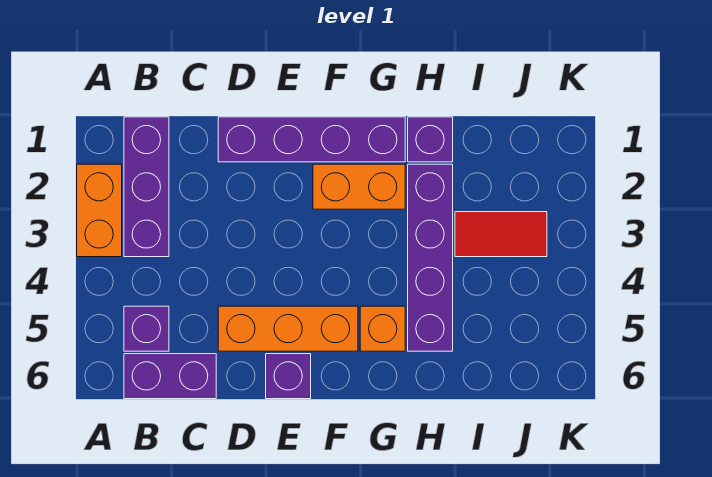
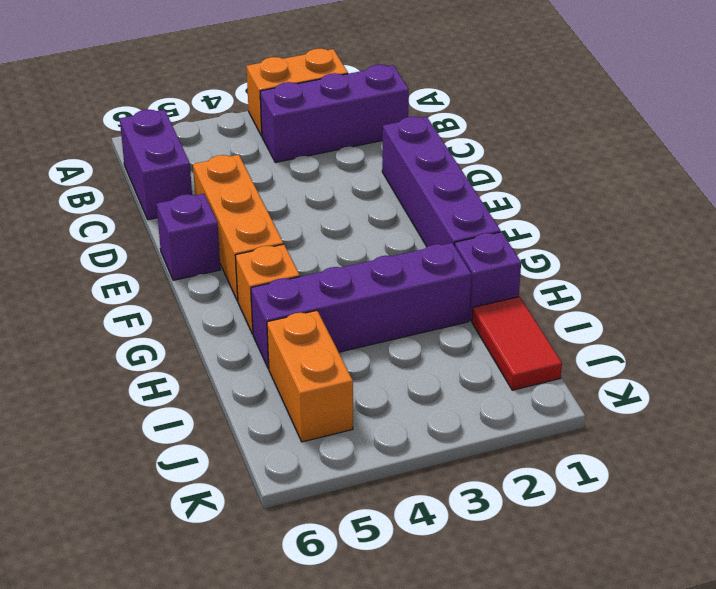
purple 1x1 brick [124,306,169,351] -> none
orange 1x2 brick [313,164,405,209] -> orange 1x2 brick moved to [267,310,353,442]
red 1x2 tile [455,212,547,257] -> red 1x2 tile moved to [472,296,562,390]

